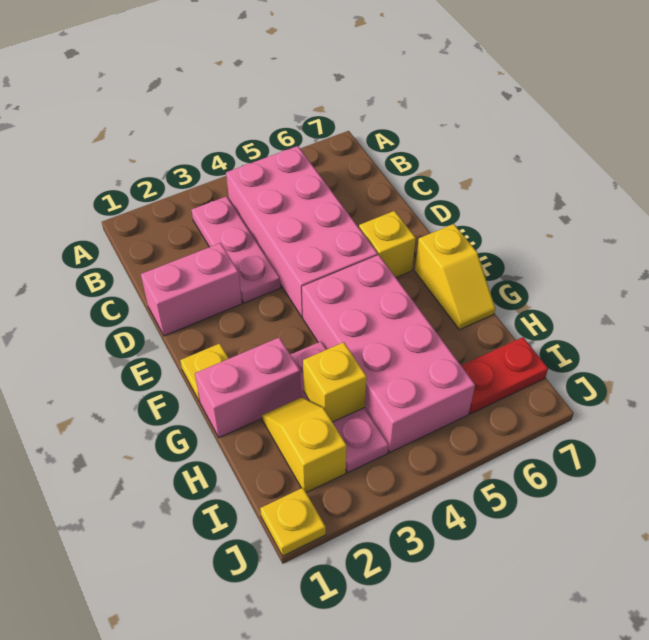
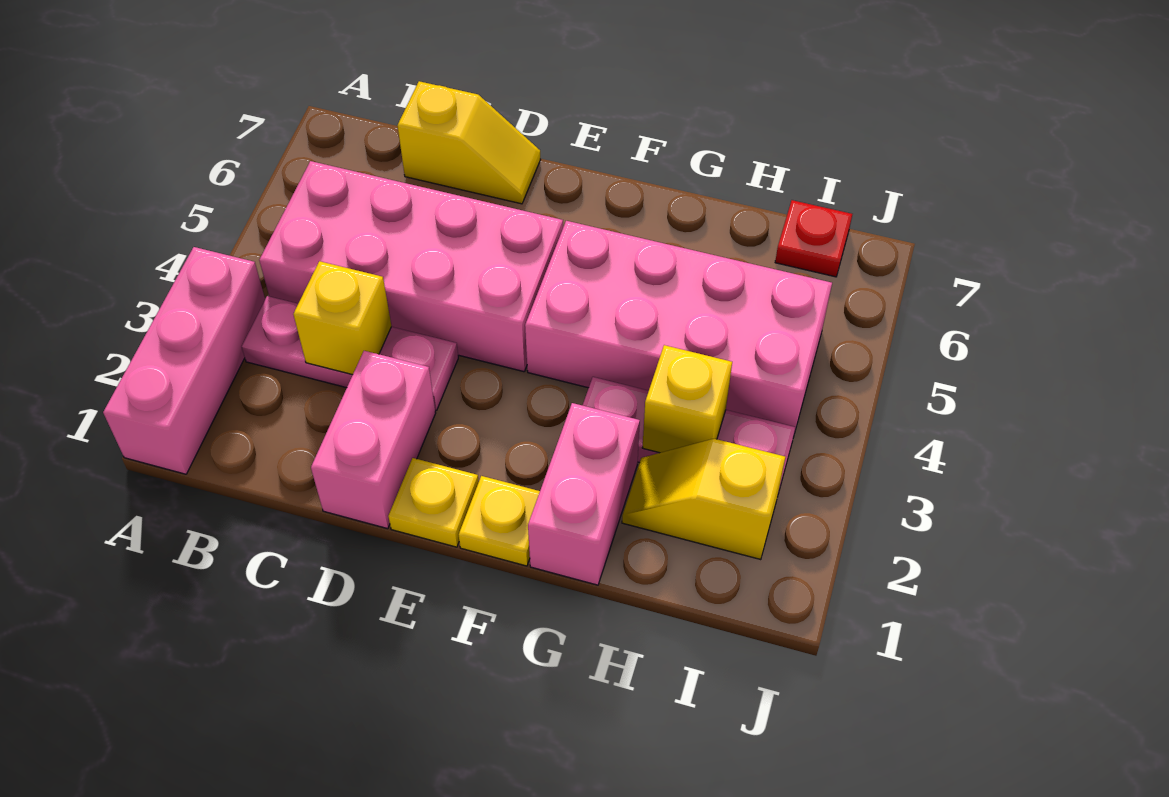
none -> pink 1x3 brick [103,247,265,474]
yellow 1x1 brick [359,211,416,277] -> yellow 1x1 brick moved to [293,261,391,375]
yellow 1x2 slope [415,224,495,330] -> yellow 1x2 slope moved to [397,81,540,204]
red 1x2 plate [461,337,548,414] -> red 1x1 plate [775,200,852,277]
yellow 1x1 plate [260,488,326,556] -> yellow 1x1 plate moved to [388,458,479,547]

